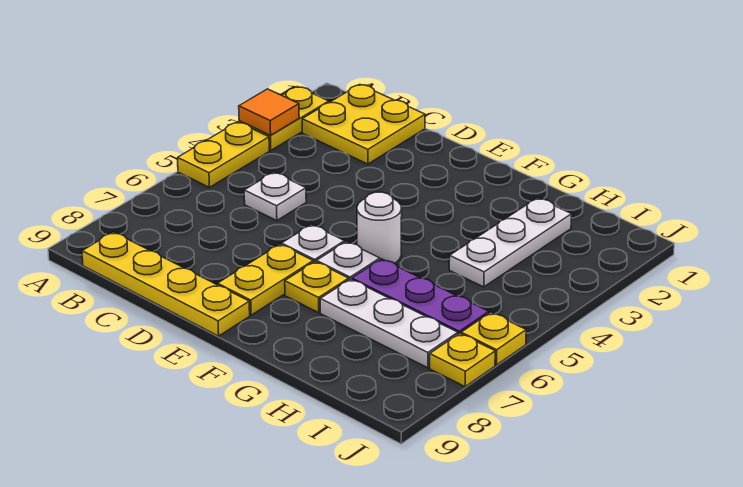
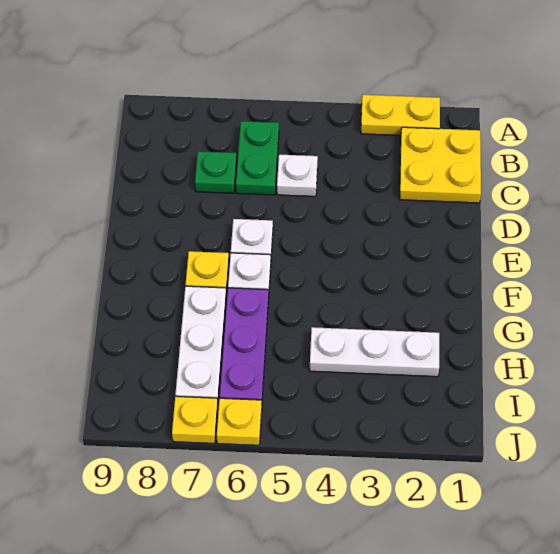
orange 1x1 tile [239,89,299,136] -> none
yellow 1x2 plate [178,122,269,187] -> none
none -> green 1x2 plate [236,121,279,195]
yellow 1x4 plate [82,232,250,336] -> none
none -> green 1x1 plate [195,151,237,193]
yellow 1x2 plate [217,244,313,315] -> none
white 1x1 round brick [357,192,402,263] -> none

